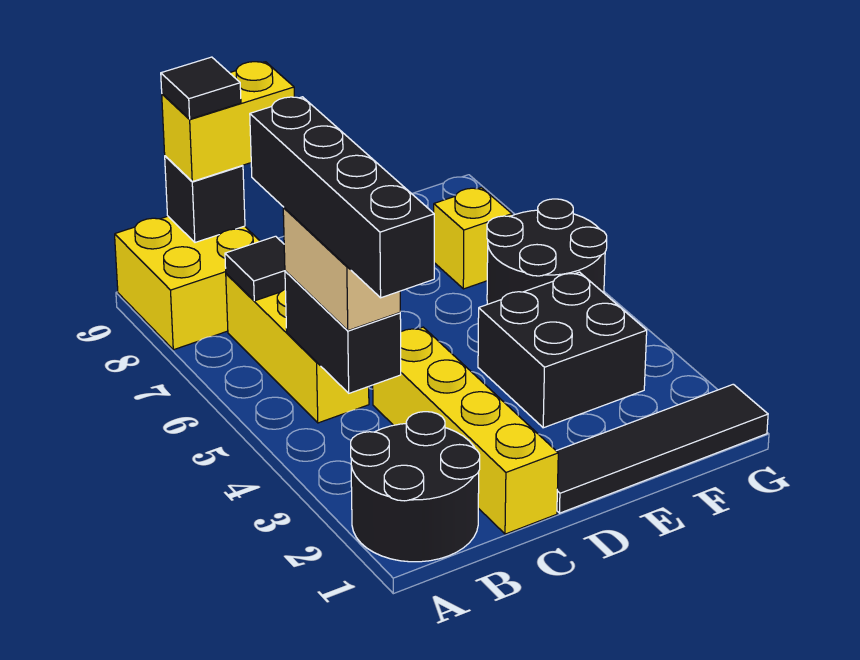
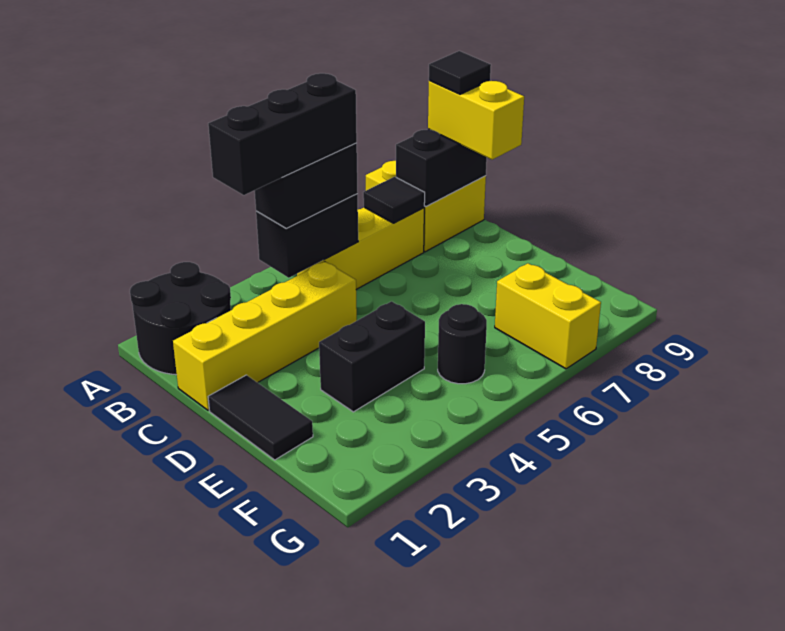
black 1x4 brick [250,97,434,298] -> black 1x3 brick [208,73,357,195]
tan 1x2 brick [283,208,400,330] -> black 1x2 brick [255,143,358,228]
black 1x1 brick [165,156,245,242] -> black 1x2 brick [396,129,487,206]
black 1x4 tile [557,384,768,513] -> black 1x2 tile [208,375,313,460]
black 2x2 brick [478,272,647,428] -> black 1x2 brick [319,301,425,412]
black 2x2 round brick [487,199,607,304] -> black 1x1 round brick [438,304,487,384]
yellow 1x1 brick [434,188,512,289] -> yellow 1x2 brick [495,263,601,369]

